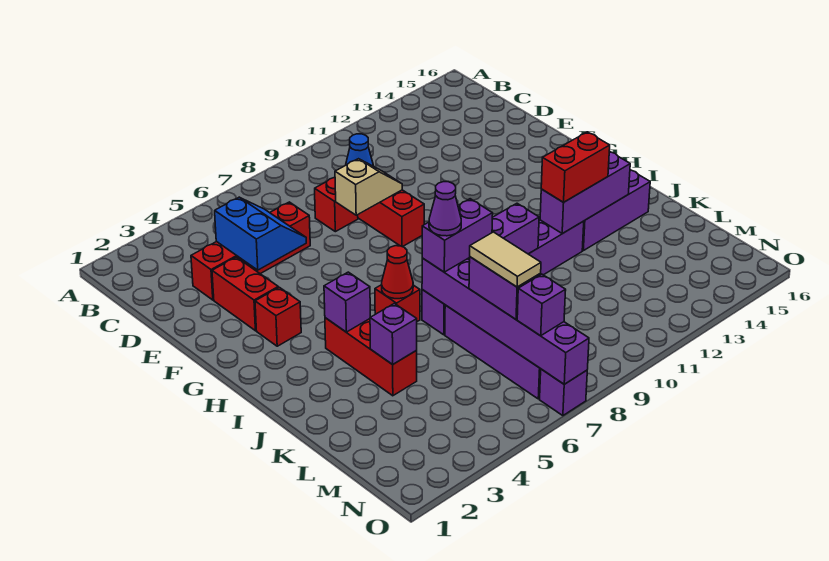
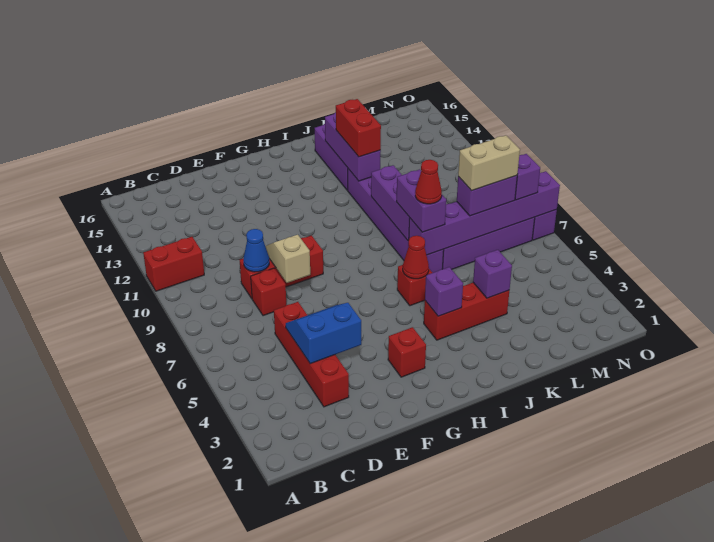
red 1x2 brick [212,257,278,331] -> red 1x2 brick moved to [143,237,204,291]
purple 1x1 cone [429,182,461,236] -> red 1x1 cone [415,160,442,204]
tan 1x2 tile [470,232,541,287] -> tan 1x2 brick [458,135,520,191]

